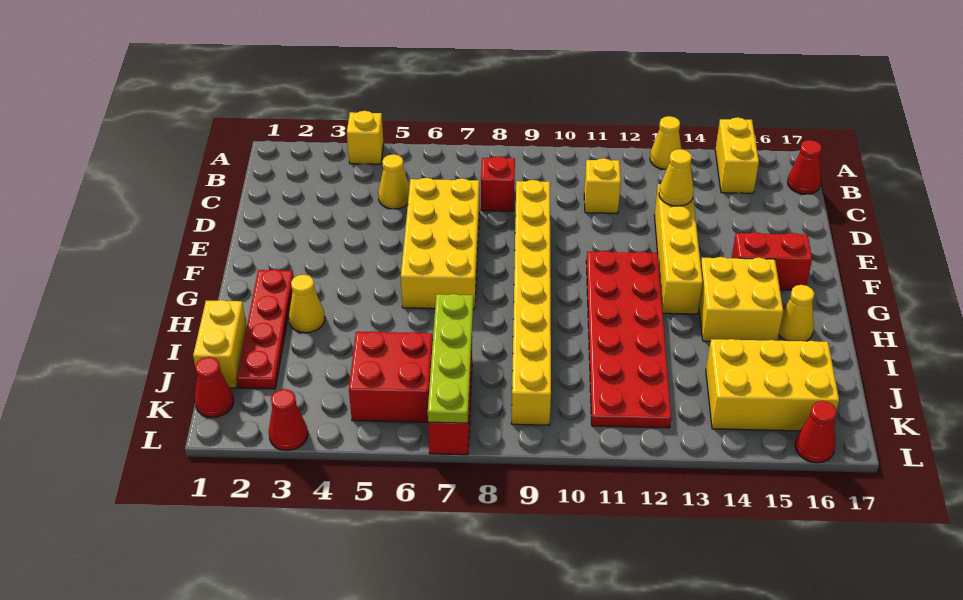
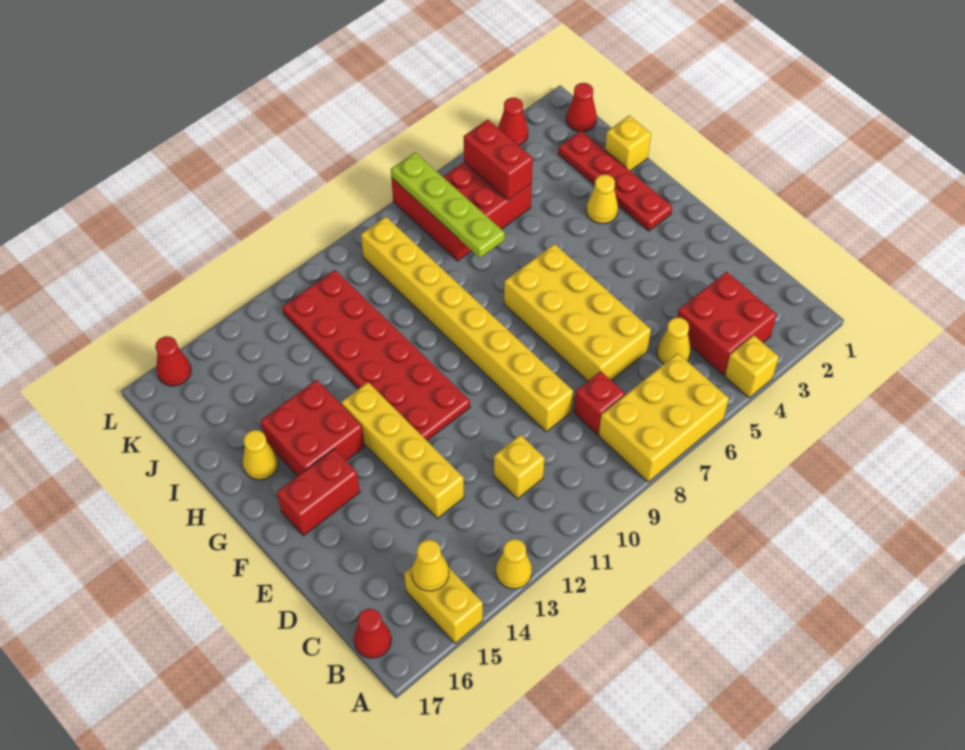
none -> red 2x2 brick [677,272,777,375]
yellow 1x1 cone [659,149,694,206] -> yellow 1x1 cone moved to [412,540,449,591]
yellow 2x2 brick [699,257,783,341] -> red 2x2 brick [260,380,365,476]
yellow 1x2 brick [193,300,247,388] -> yellow 1x1 brick [605,116,651,171]
none -> red 1x2 brick [464,119,533,200]
yellow 2x3 brick [706,339,839,431] -> yellow 2x3 brick moved to [599,353,729,482]

